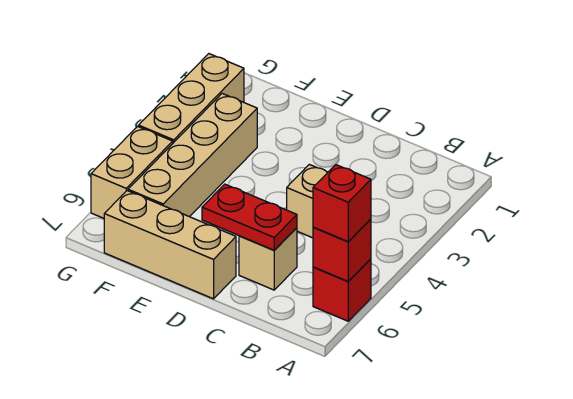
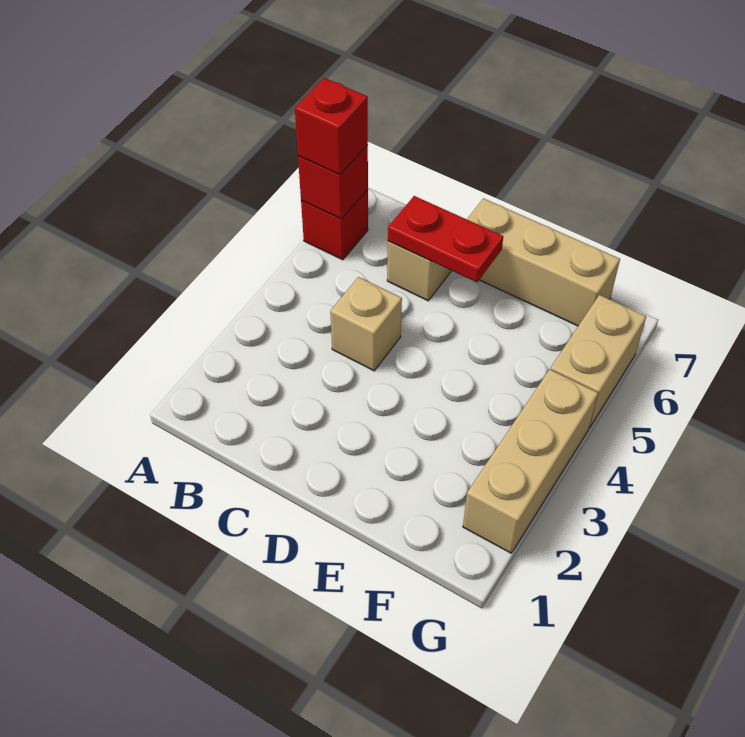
tan 1x4 brick [128,94,257,217] -> none

